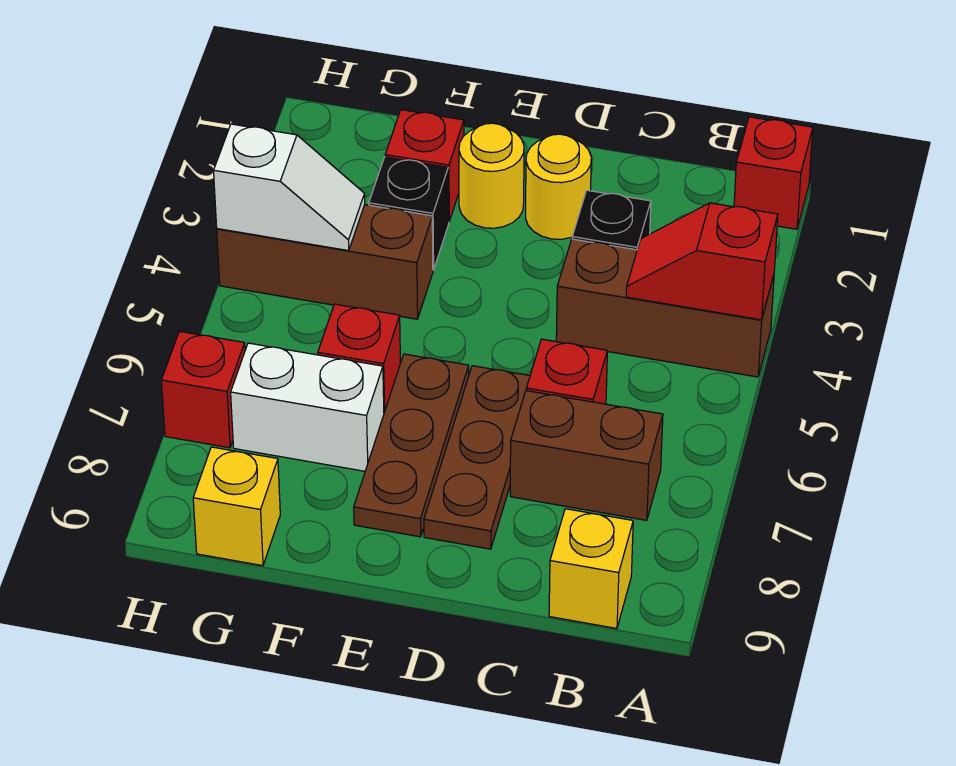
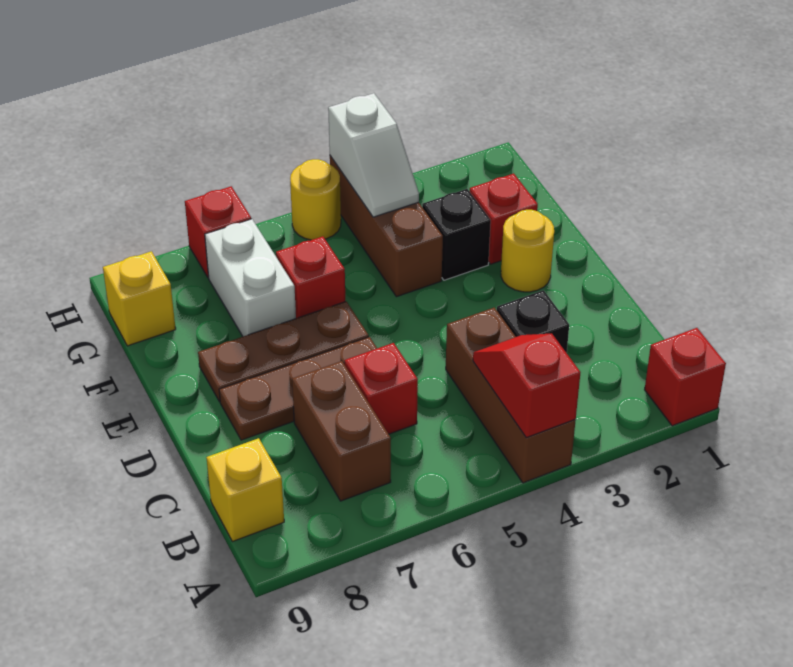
yellow 1x1 round brick [526,134,591,239] -> yellow 1x1 round brick moved to [290,159,341,240]

